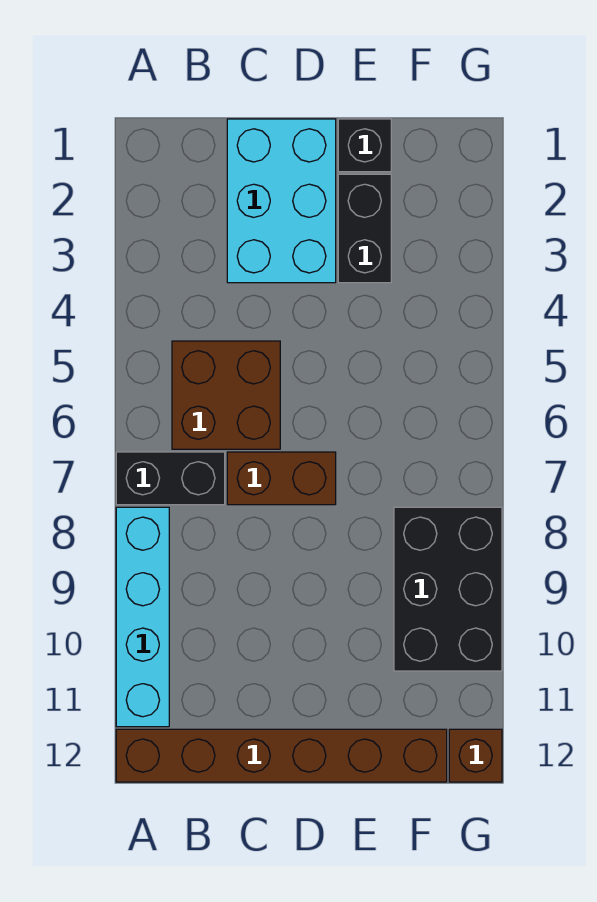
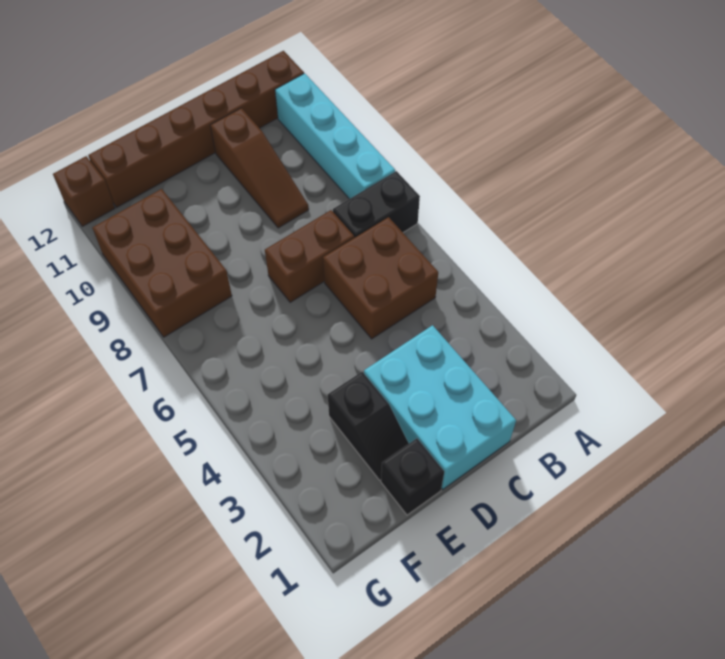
none -> brown 1x3 slope [210,108,309,228]
black 1x2 brick [338,174,391,283] -> black 1x2 slope [328,372,409,480]
black 2x3 brick [394,507,502,671] -> brown 2x3 brick [92,189,232,337]

